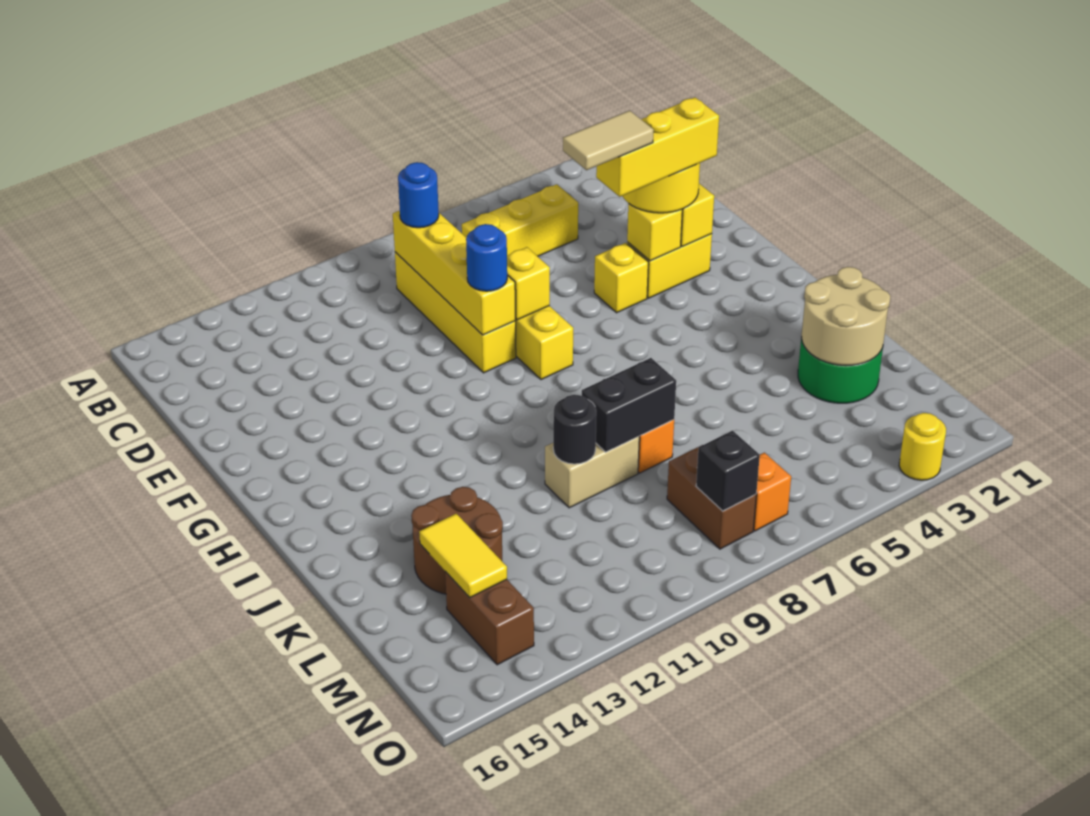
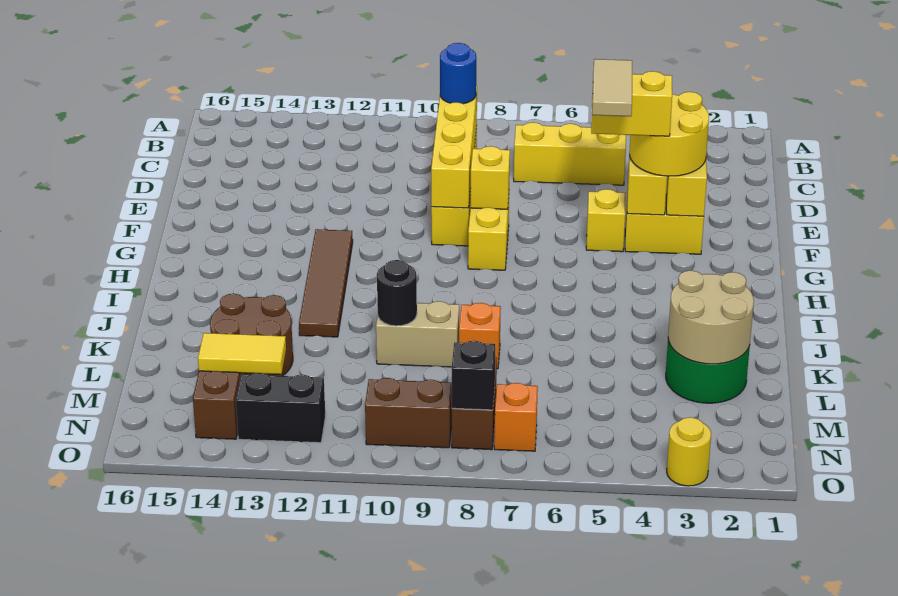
yellow 1x3 brick [596,97,719,197] -> yellow 1x2 brick [591,71,672,136]
tan 1x2 tile [563,111,654,170] -> tan 1x2 tile turned to [592,59,632,116]
blue 1x1 round brick [466,224,507,291] -> none
none -> brown 1x4 tile [299,229,353,337]
black 1x2 brick [582,358,676,452] -> black 1x2 brick moved to [236,373,325,443]
yellow 1x2 tile [419,514,507,597] -> yellow 1x2 tile turned to [198,333,286,374]
none -> brown 1x2 brick [365,378,452,448]

